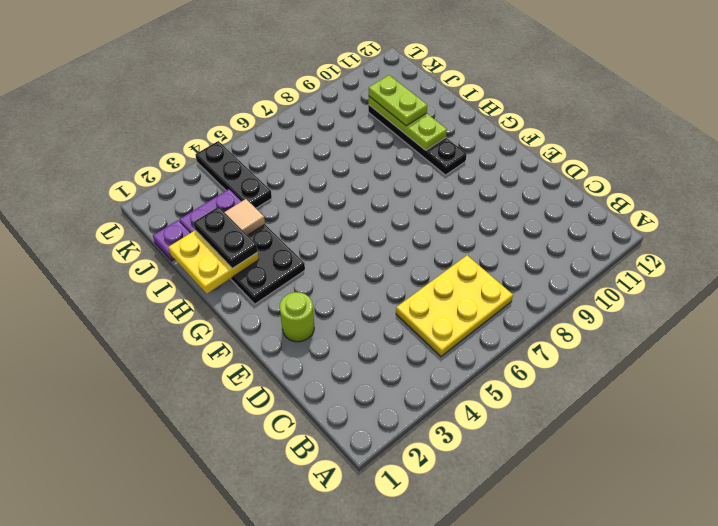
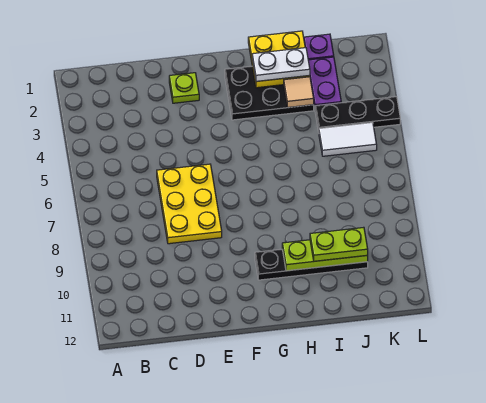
yellow 2x3 plate [396,255,513,357] -> yellow 2x3 plate moved to [157,164,222,244]
lime 1x1 round brick [280,292,314,342] -> lime 1x1 plate [169,73,199,103]
black 1x2 plate [193,207,258,268] -> white 1x2 plate [252,48,310,81]
none -> white 1x2 tile [319,123,377,156]

